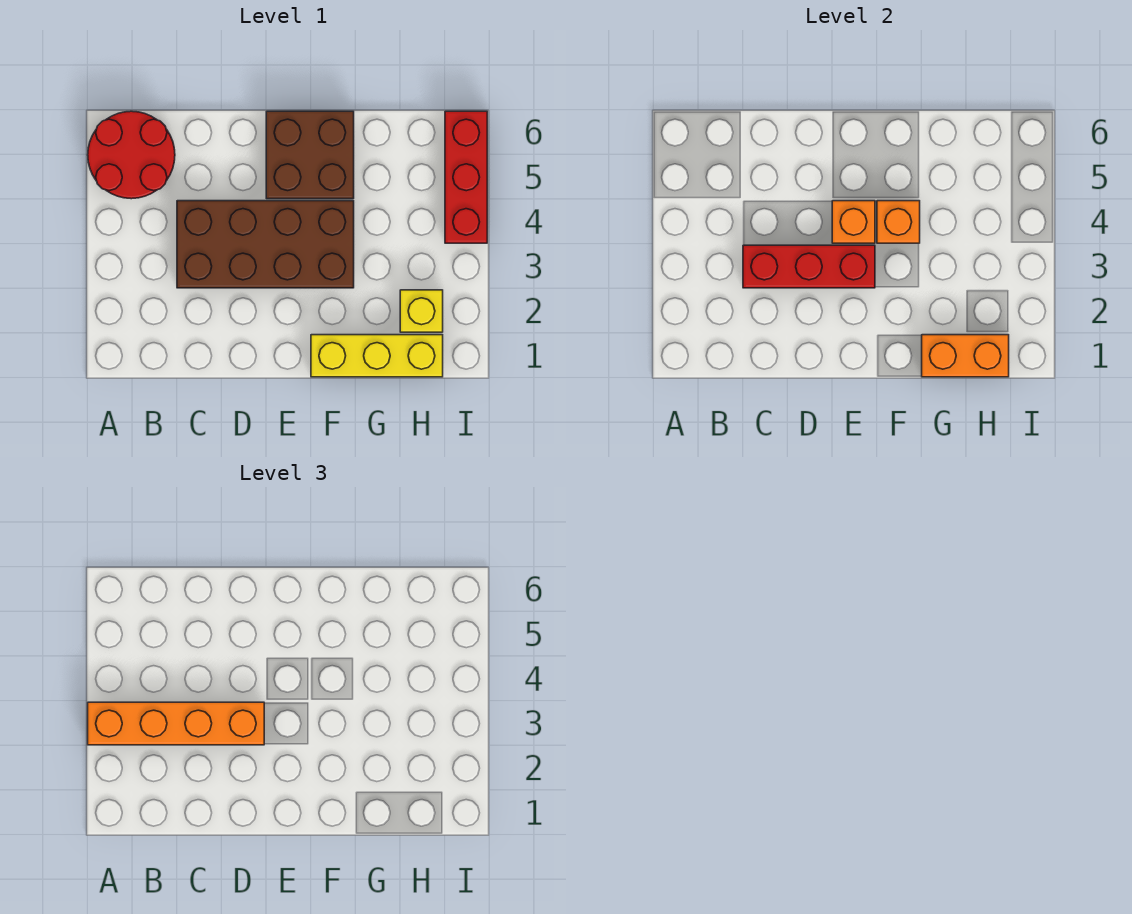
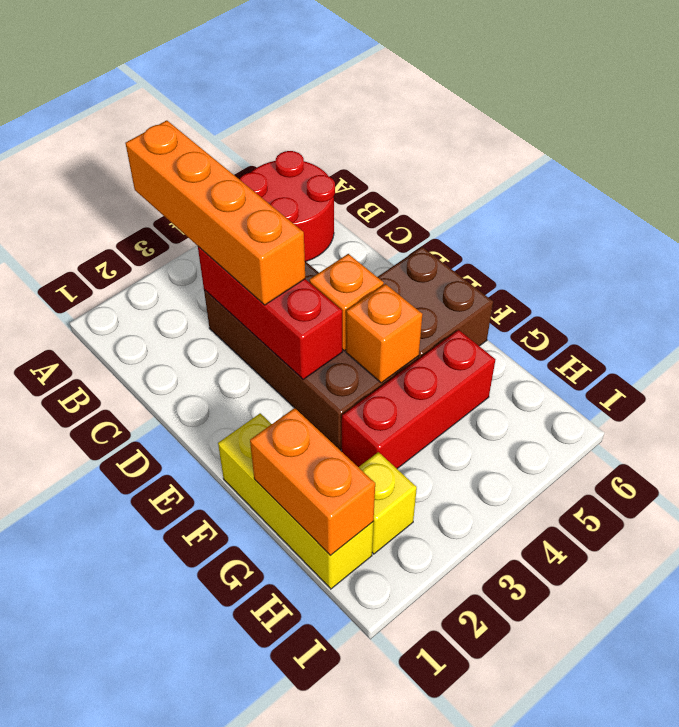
red 1x3 brick [445,111,487,243] -> red 1x3 brick moved to [342,330,495,469]

